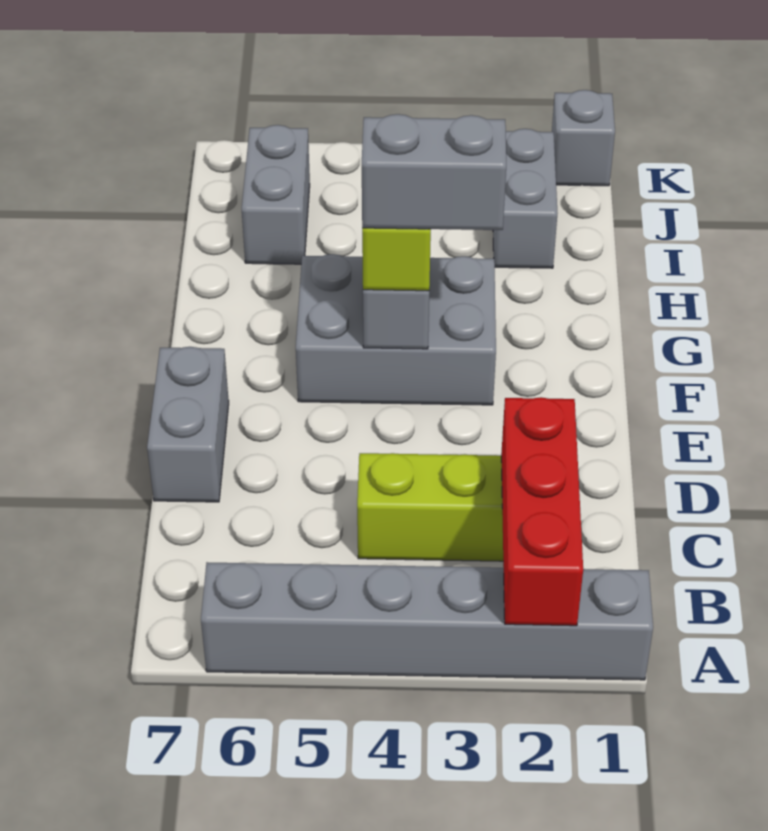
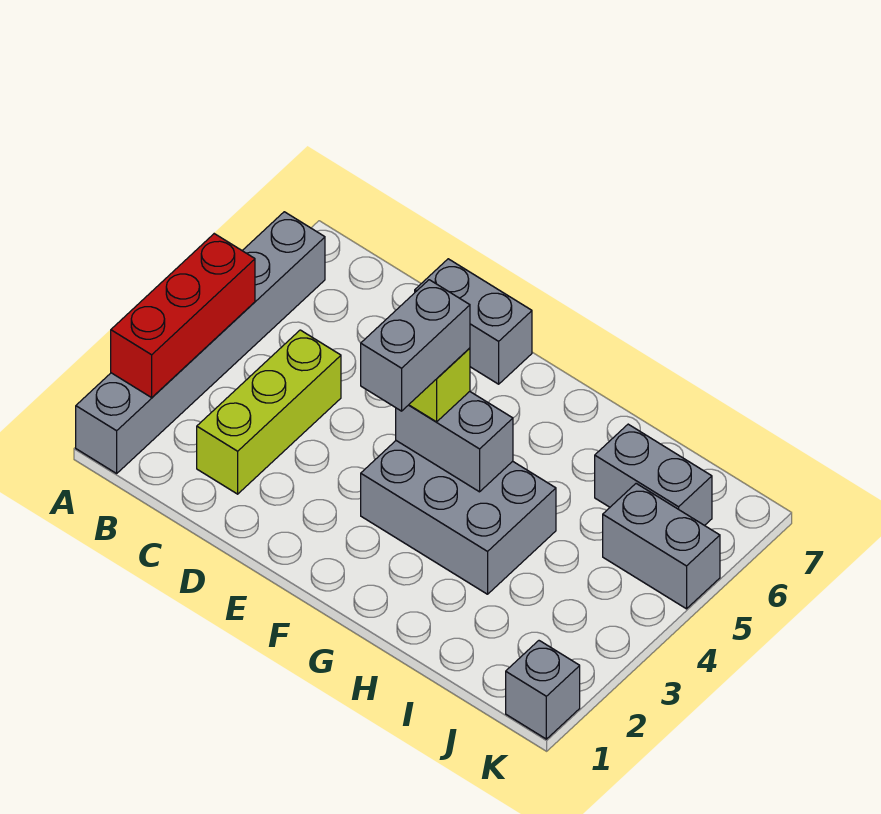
red 1x3 brick [501,397,583,626] -> red 1x3 brick turned to [111,234,255,398]
grey 2x3 brick [296,254,496,405] -> grey 2x3 brick turned to [361,441,556,594]
grey 1x2 brick [493,129,557,268] -> grey 1x2 brick moved to [603,484,720,609]

